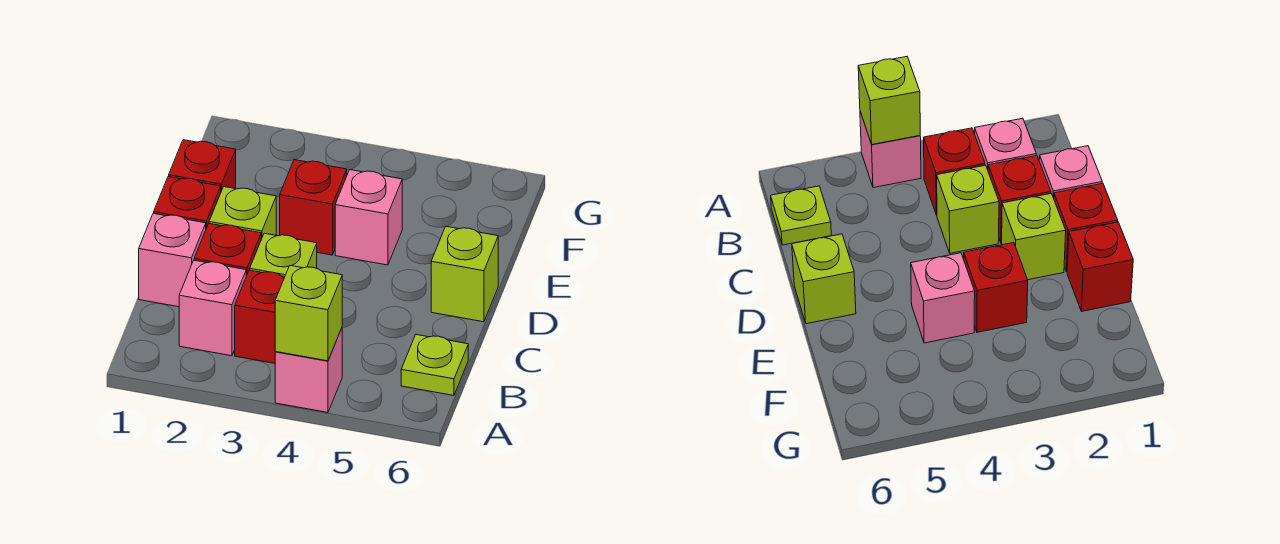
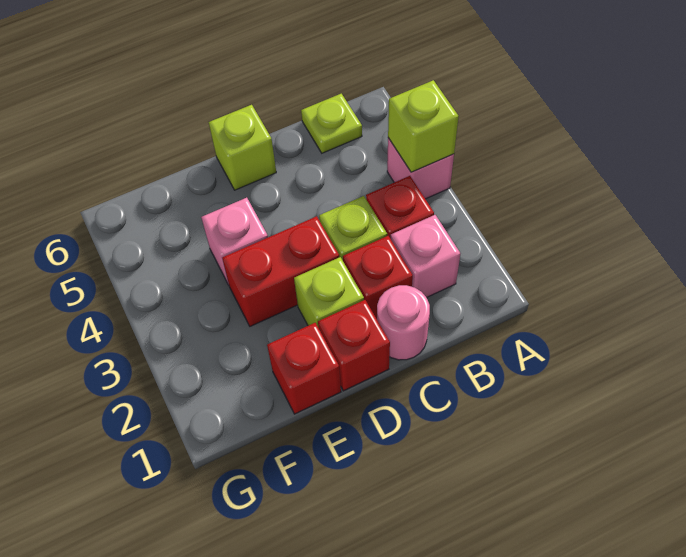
pink 1x1 brick [139,213,206,307] -> pink 1x1 round brick [377,285,430,360]
red 1x1 brick [280,160,347,255] -> red 1x2 brick [222,216,339,326]

